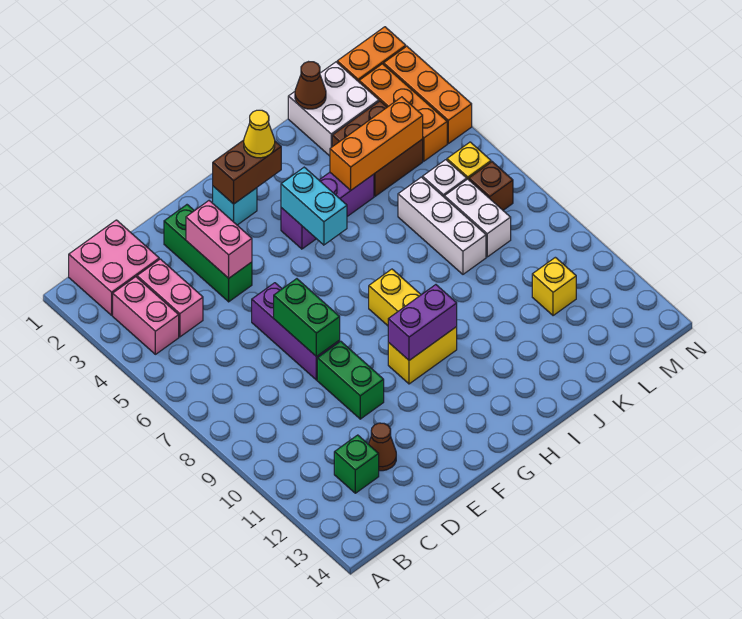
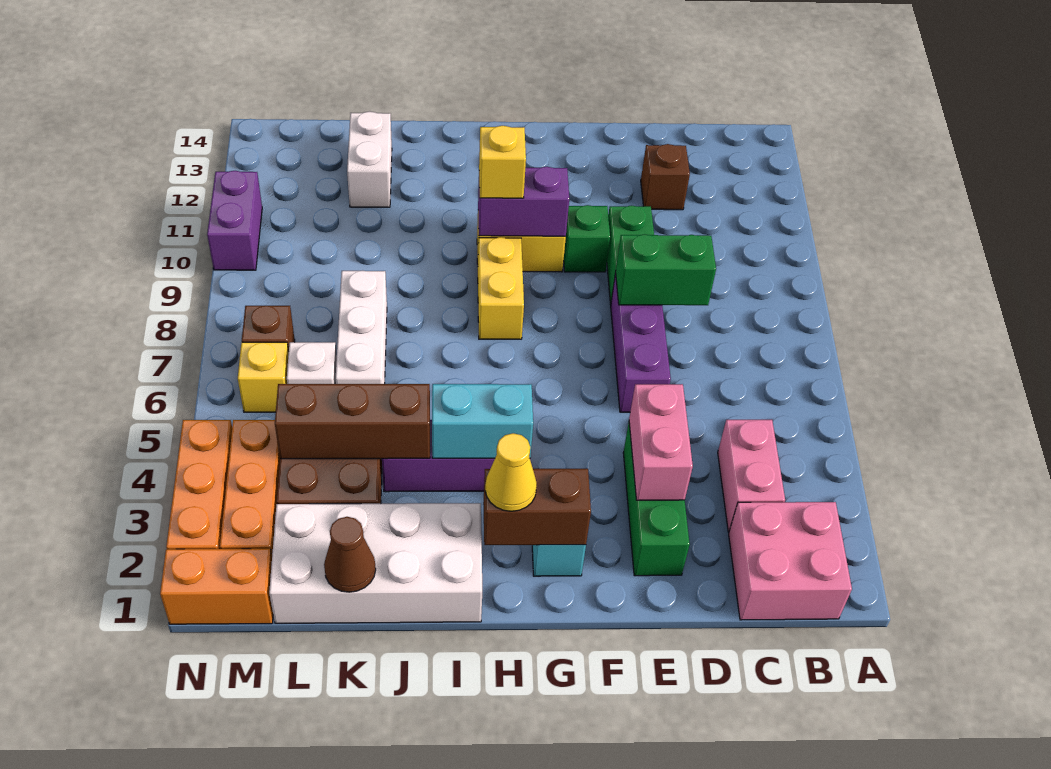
pink 1x2 brick [113,277,179,354] -> none
green 1x1 brick [334,435,379,493] -> green 1x1 brick moved to [564,205,610,272]
brown 1x1 cone [369,423,396,471] -> brown 1x1 brick [641,144,690,210]
green 1x2 brick [274,279,340,357] -> green 1x2 brick turned to [616,234,716,305]
cyan 1x2 brick [281,167,347,245] -> cyan 1x2 brick turned to [432,384,533,458]
orange 1x3 brick [330,97,423,190] -> brown 1x3 brick [275,384,430,459]
white 2x2 brick [288,62,379,156] -> white 2x4 brick [269,503,482,623]
white 1x2 brick [444,179,511,257] -> white 1x2 brick moved to [347,112,392,207]
yellow 1x1 brick [532,257,576,316] -> yellow 1x1 brick moved to [479,126,526,198]
none -> purple 1x2 brick [207,171,262,270]

